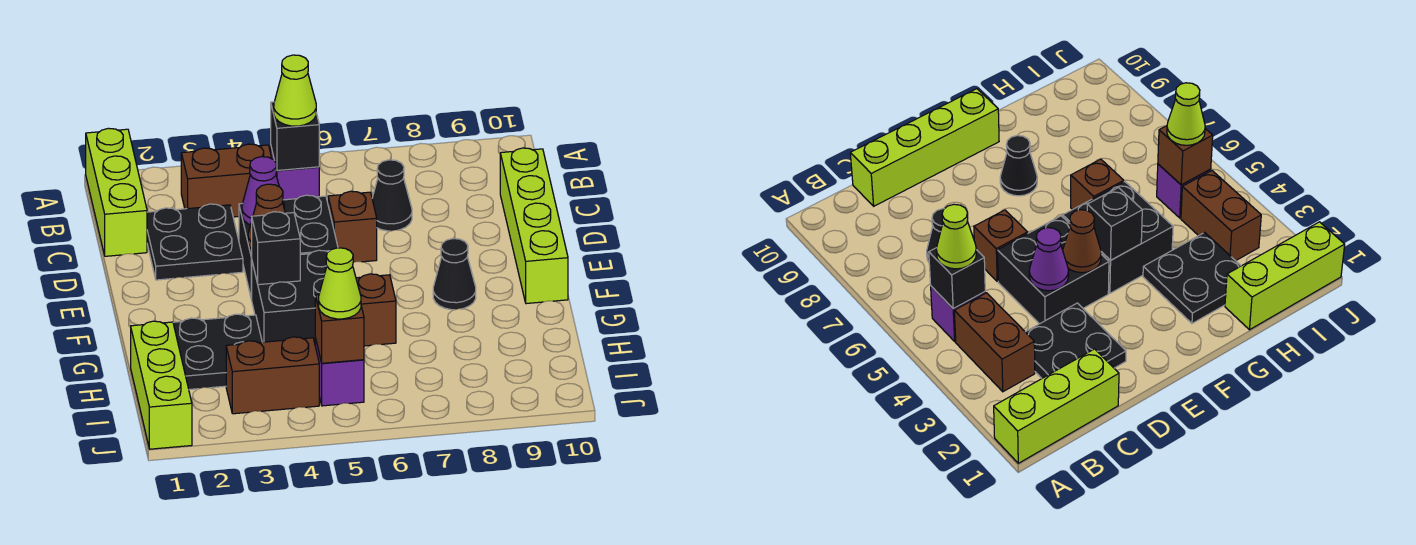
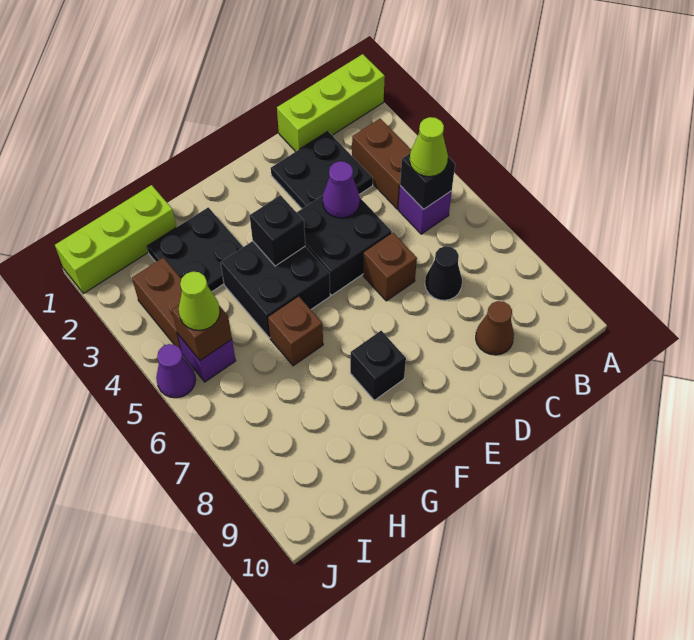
lime 1x4 brick [500,148,568,304] -> none
brown 1x1 cone [248,184,285,249] -> brown 1x1 cone moved to [476,301,514,355]
black 1x1 cone [433,239,476,310] -> black 1x1 brick [350,331,406,400]
none -> purple 1x1 cone [156,344,196,398]

